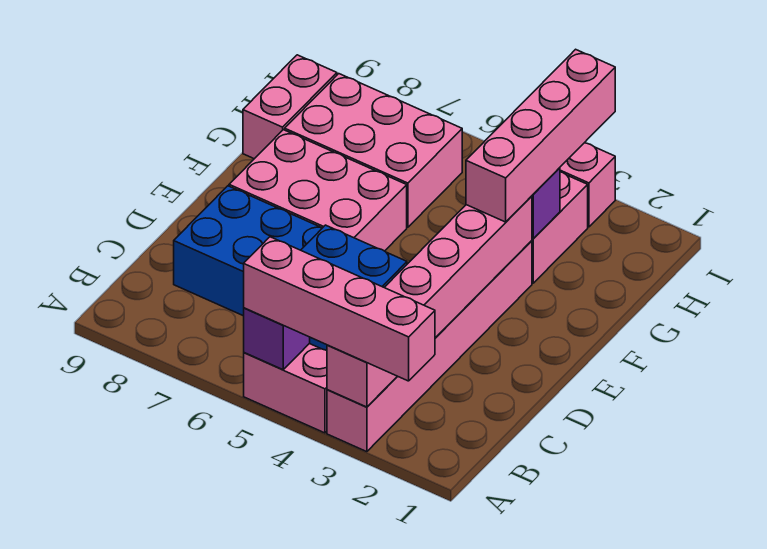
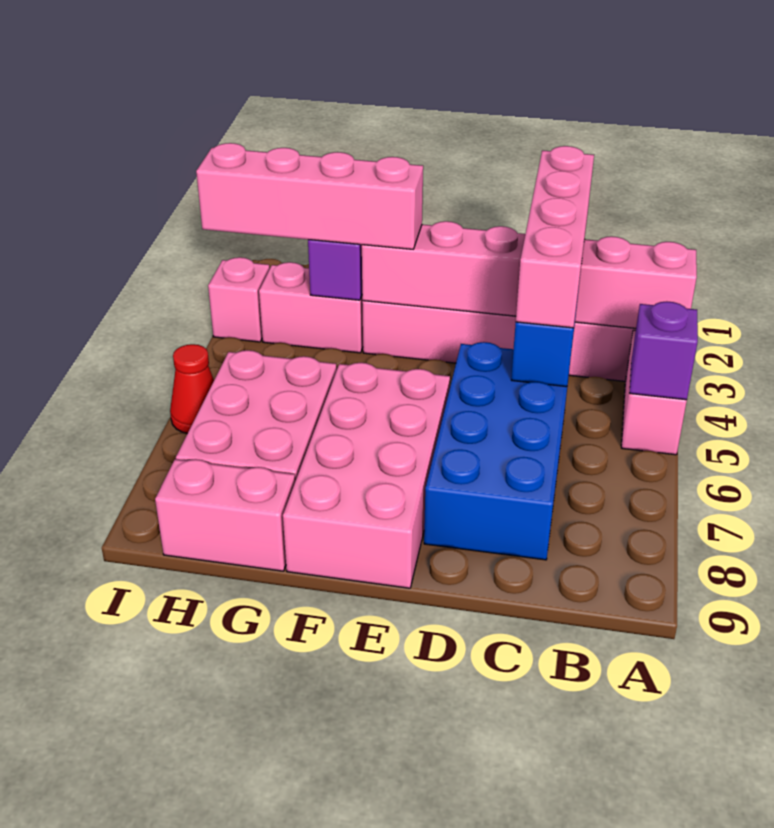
pink 1x4 brick [244,237,435,381] -> pink 1x4 brick moved to [516,146,594,328]
pink 2x3 brick [229,130,407,251] -> pink 2x4 brick [283,363,450,588]
none -> red 1x1 cone [170,344,214,433]

